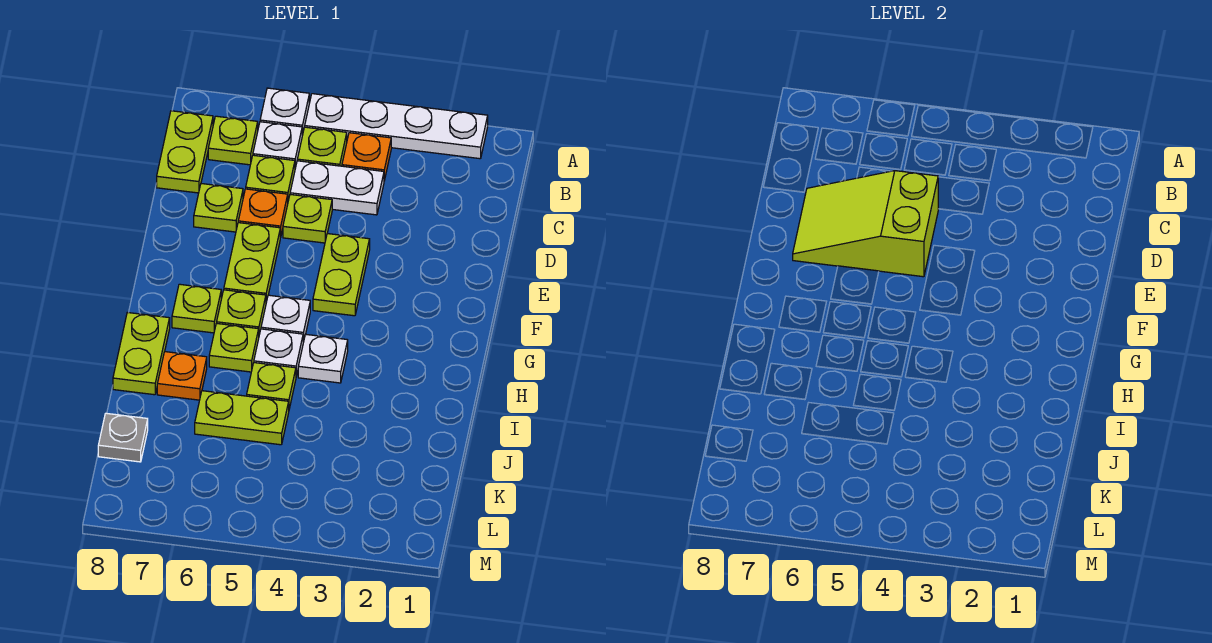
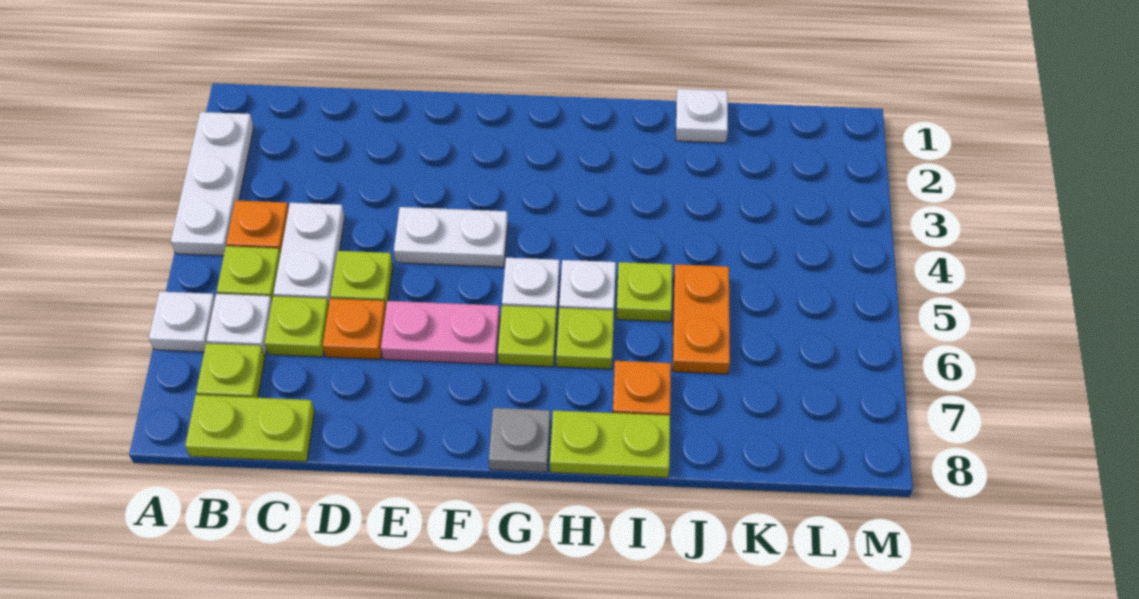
white 1x4 plate [305,94,488,159] -> white 1x3 plate [171,112,254,256]
lime 2x3 slope [793,171,938,277] -> none
lime 1x1 plate [194,184,243,232] -> none
lime 1x2 plate [313,234,370,316] -> white 1x2 plate [394,207,508,267]
lime 1x2 plate [224,223,280,302] -> pink 1x2 plate [381,301,500,364]
lime 1x1 plate [172,284,221,333] -> none
white 1x1 plate [298,334,348,383] -> white 1x1 plate moved to [676,89,728,143]
lime 1x2 plate [195,391,289,445] -> orange 1x2 plate [672,264,730,374]
grey 1x1 plate [98,413,148,462] -> grey 1x1 plate moved to [489,408,550,472]

